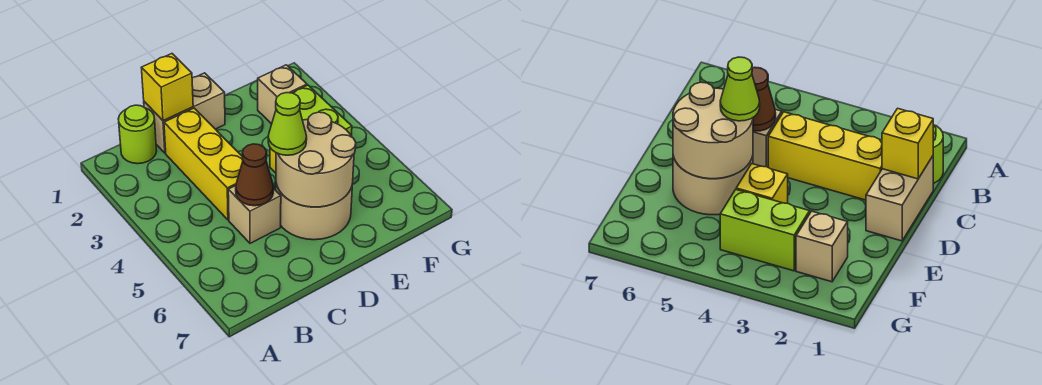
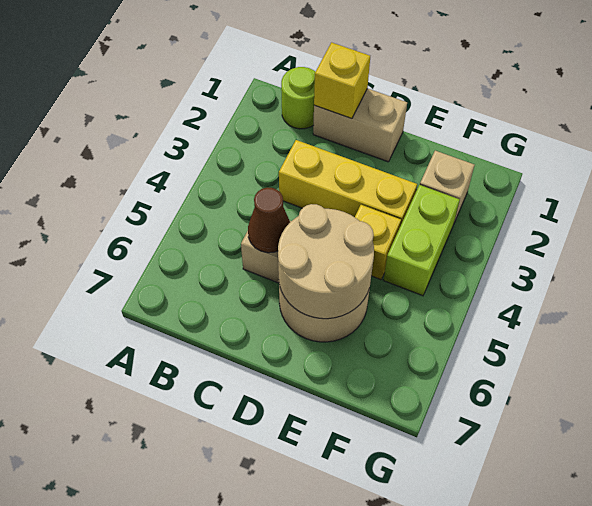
yellow 1x3 brick [164,108,243,220] -> yellow 1x3 brick turned to [279,140,417,226]
lime 1x1 cone [268,93,307,155] -> none

